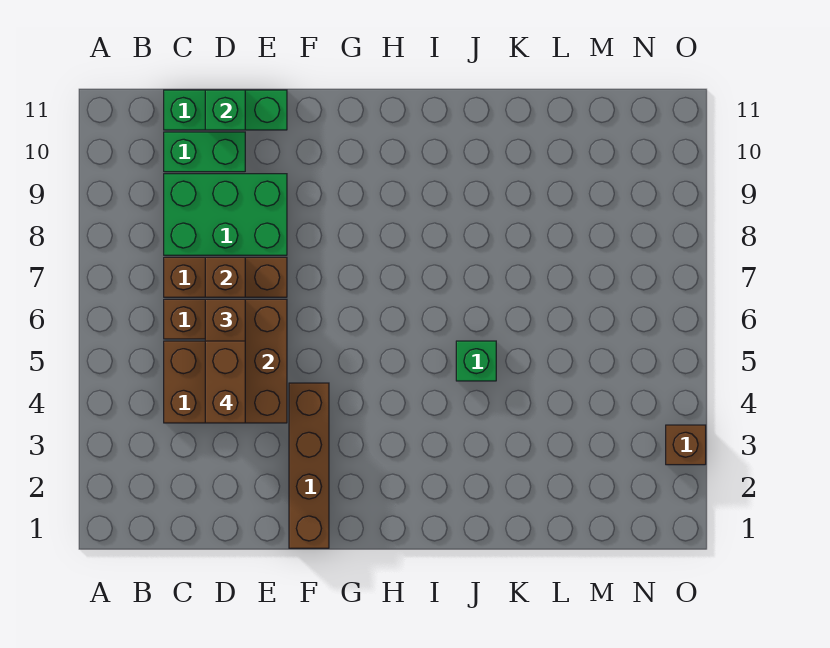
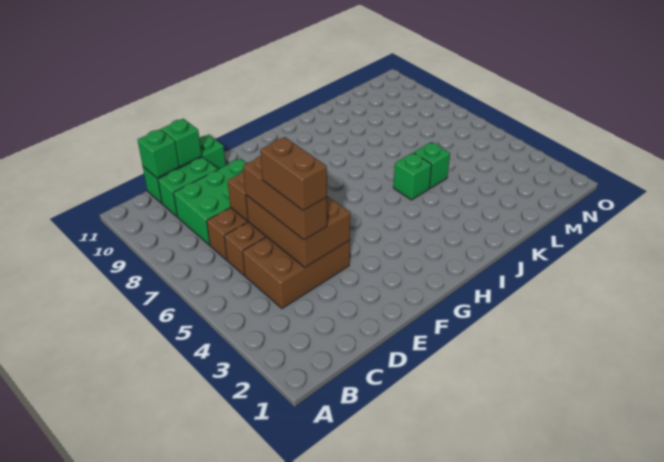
none -> green 1x1 brick [138,129,179,178]
brown 1x4 brick [289,383,329,548] -> none
none -> green 1x1 brick [414,142,450,188]
brown 1x1 brick [666,425,706,465] -> none

